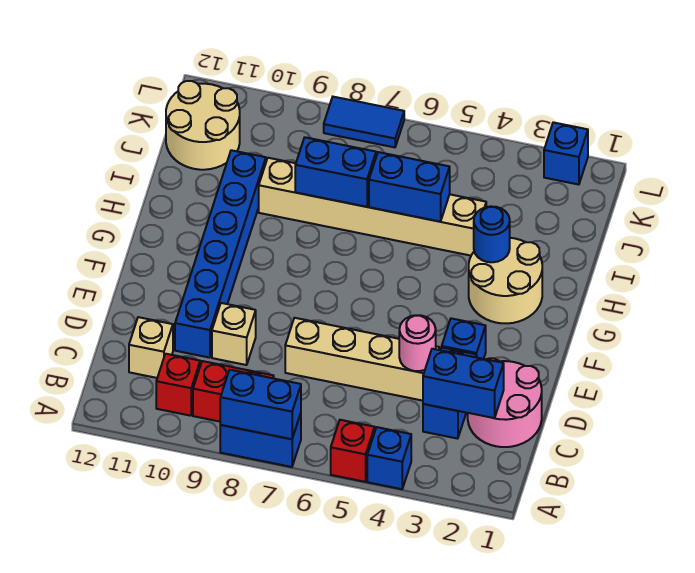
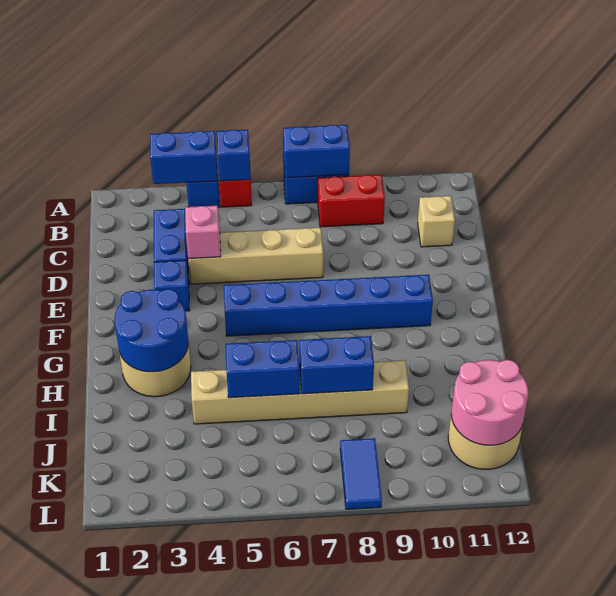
red 1x1 brick [156,354,200,416] -> none
pink 2x2 round brick [468,358,542,447] -> pink 2x2 round brick moved to [451,360,528,445]
blue 1x2 brick [423,349,504,418] -> blue 1x2 brick moved to [150,131,218,184]
pink 1x1 round brick [399,315,436,371] -> pink 1x1 brick [185,206,221,259]
tan 1x1 brick [212,303,256,365] -> none
blue 1x6 brick [175,150,266,358] -> blue 1x6 brick turned to [224,275,433,336]
blue 1x1 round brick [474,206,510,262] -> blue 2x2 round brick [115,289,188,372]
blue 1x1 brick [544,122,588,185] -> blue 1x1 brick moved to [217,130,251,181]
blue 1x2 tile [324,97,404,147] -> blue 1x2 tile turned to [340,438,382,509]

